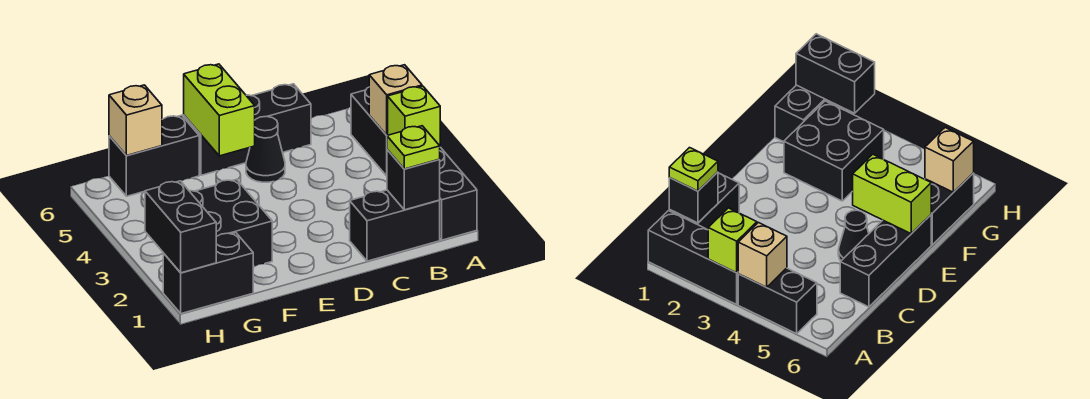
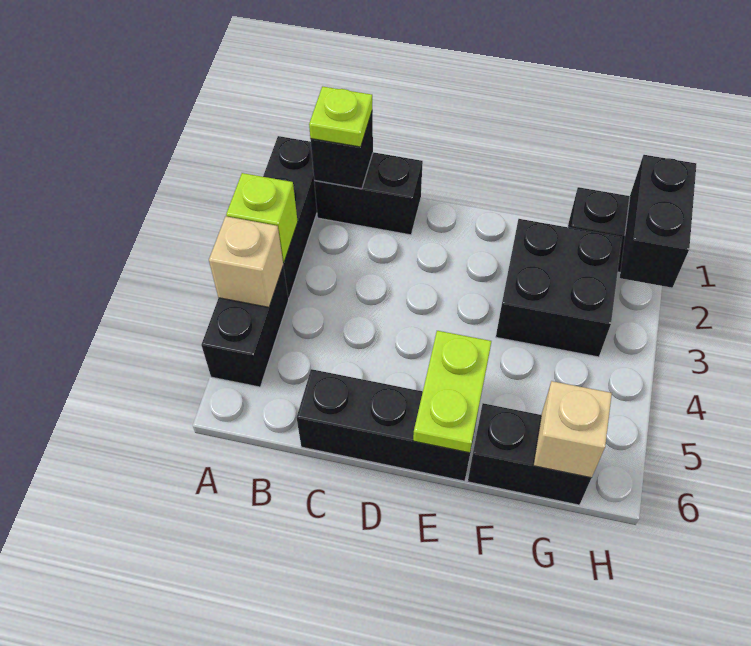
black 1x1 cone [246,116,285,182] -> none
lime 1x2 brick [184,64,255,156] -> lime 1x2 plate [413,331,491,453]

